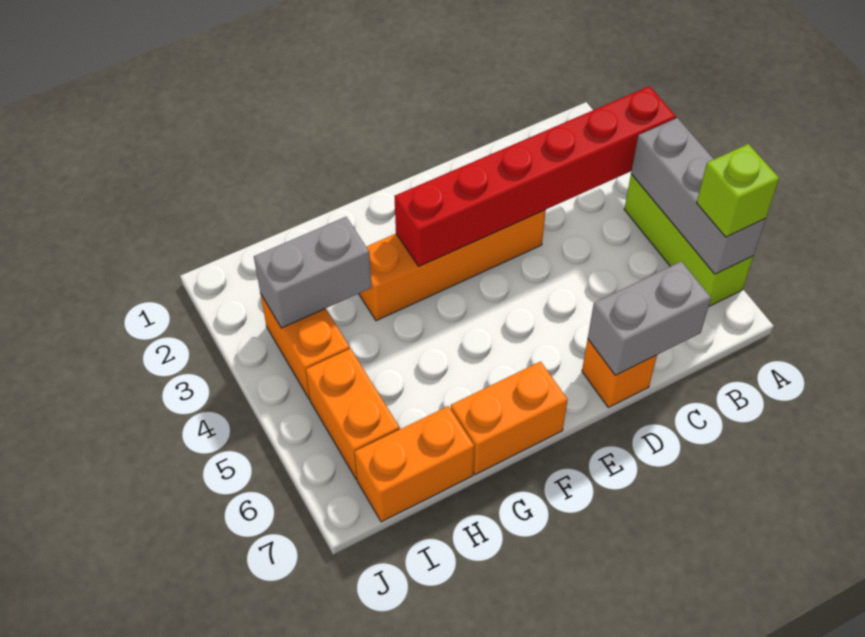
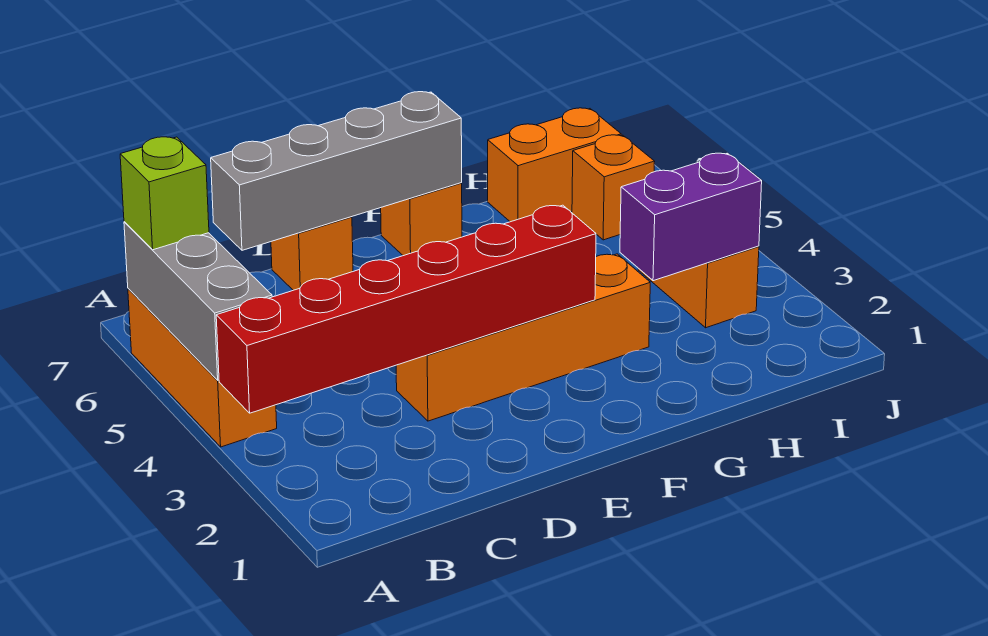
lime 1x3 brick [624,174,754,306] -> orange 1x3 brick [128,289,277,447]
grey 1x2 brick [588,261,711,375] -> grey 1x4 brick [211,92,462,250]
orange 1x2 brick [451,361,568,475] -> orange 1x1 brick [381,183,462,256]
grey 1x2 brick [254,217,372,328] -> purple 1x2 brick [620,153,762,281]
orange 1x2 brick [306,349,400,479] -> orange 1x1 brick [572,135,655,240]

